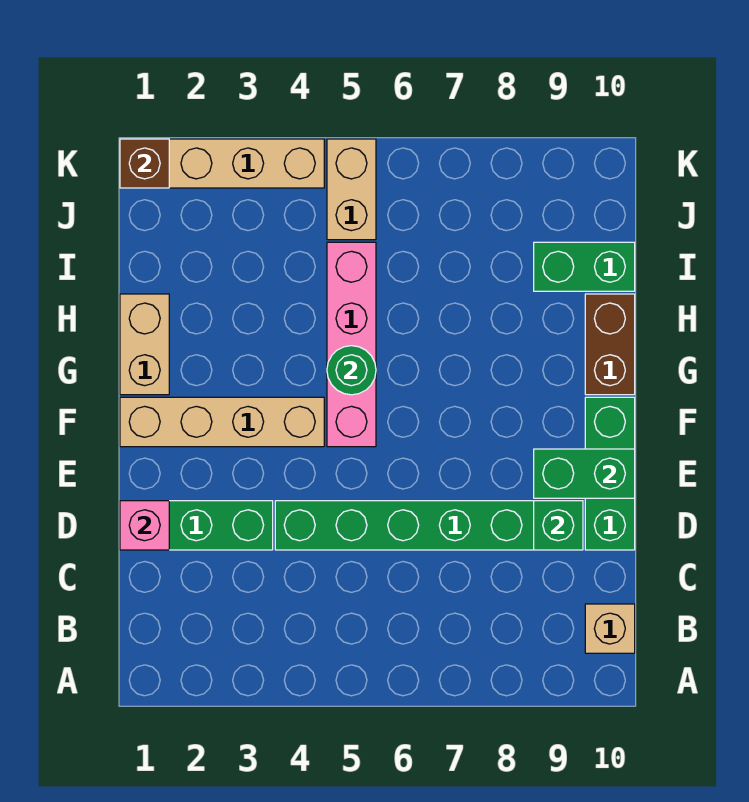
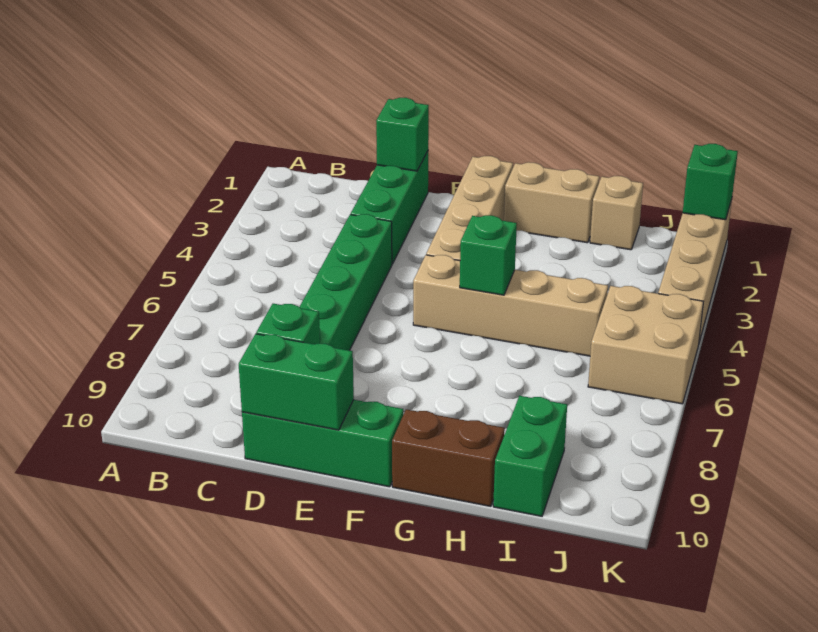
tan 1x1 brick [585,604,635,653] -> tan 1x1 brick moved to [590,176,643,250]
pink 1x1 brick [120,501,169,550] -> green 1x1 brick [376,98,429,171]
green 1x2 brick [534,449,635,498] -> green 1x2 brick turned to [239,334,354,430]
pink 1x4 brick [327,242,376,447] -> tan 1x4 brick [413,255,608,356]
green 1x1 round brick [327,346,376,395] -> green 1x1 brick [460,215,517,295]
tan 1x2 brick [327,139,376,240] -> tan 2x2 brick [588,286,703,404]
brown 1x1 brick [120,139,169,188] -> green 1x1 brick [683,144,738,220]

